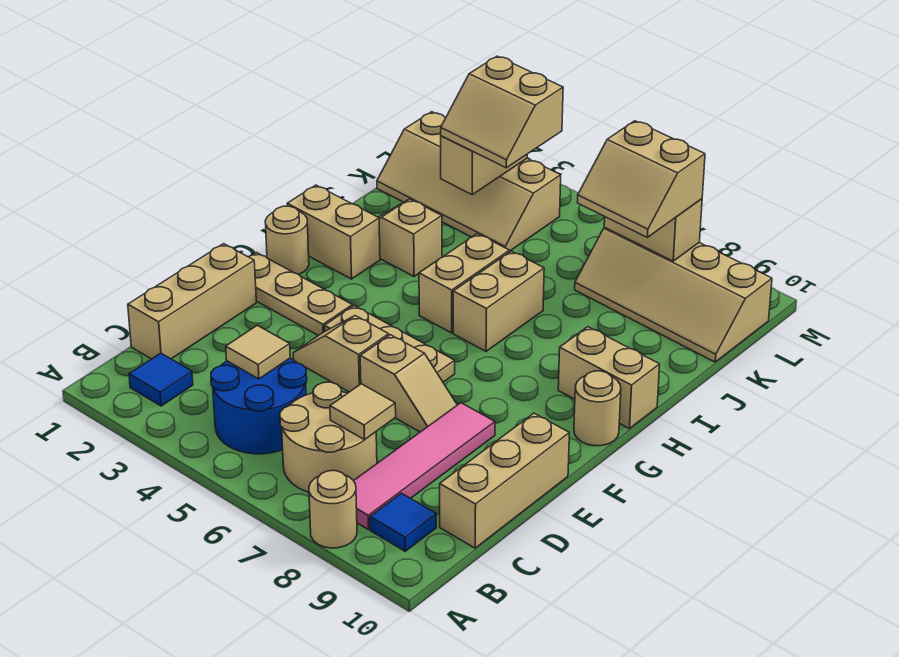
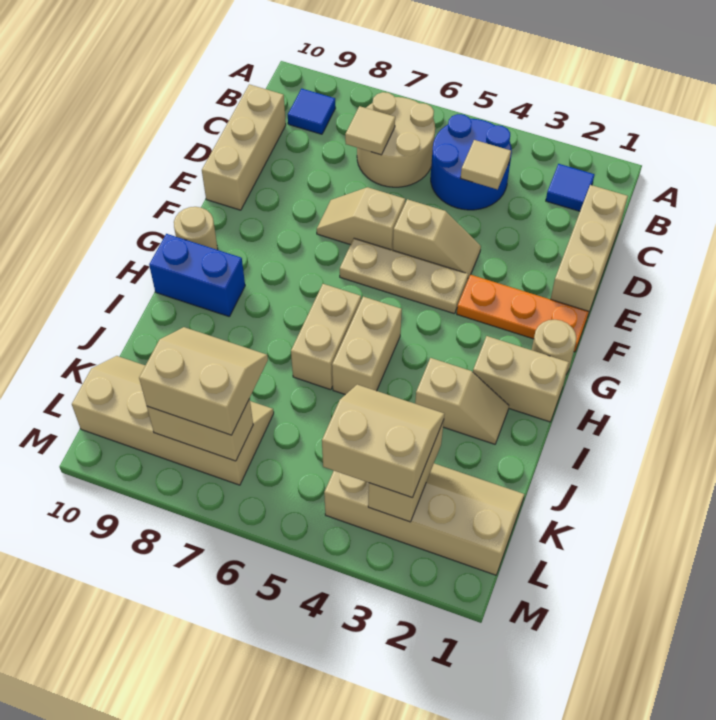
tan 1x1 round brick [309,471,357,548] -> none
pink 1x4 tile [354,403,495,530] -> none
tan 1x3 plate [249,252,352,336] -> orange 1x3 plate [457,275,589,352]
tan 1x2 brick [558,327,660,429] -> blue 1x2 brick [149,234,245,316]

